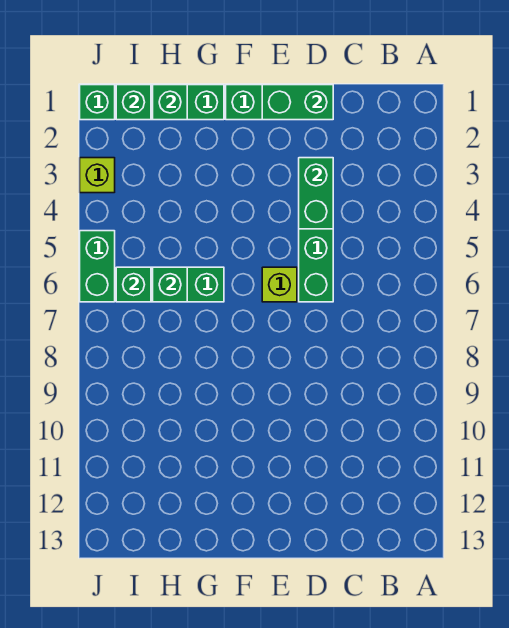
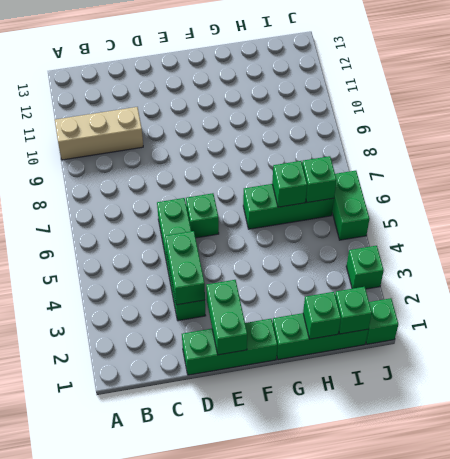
none -> tan 1x3 brick [55,107,143,160]
green 1x2 brick [262,85,333,120] -> green 1x2 brick turned to [206,280,247,355]
lime 1x1 brick [262,267,297,302] -> green 1x1 brick [186,193,219,238]
lime 1x1 brick [80,158,115,193] -> green 1x1 brick [346,246,384,289]

